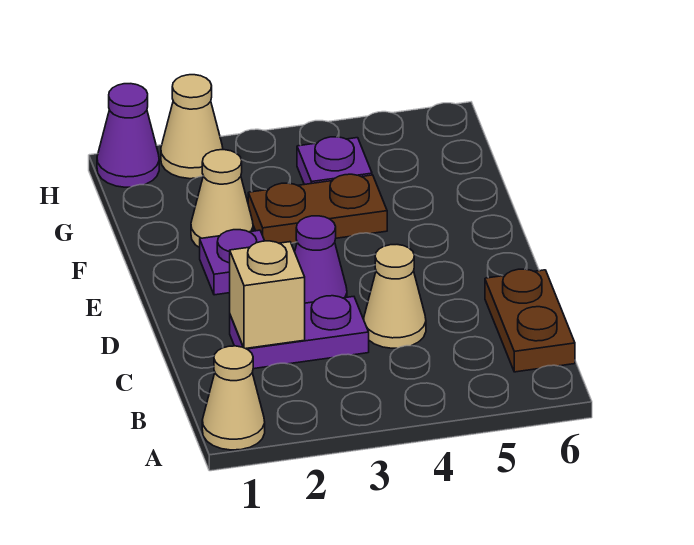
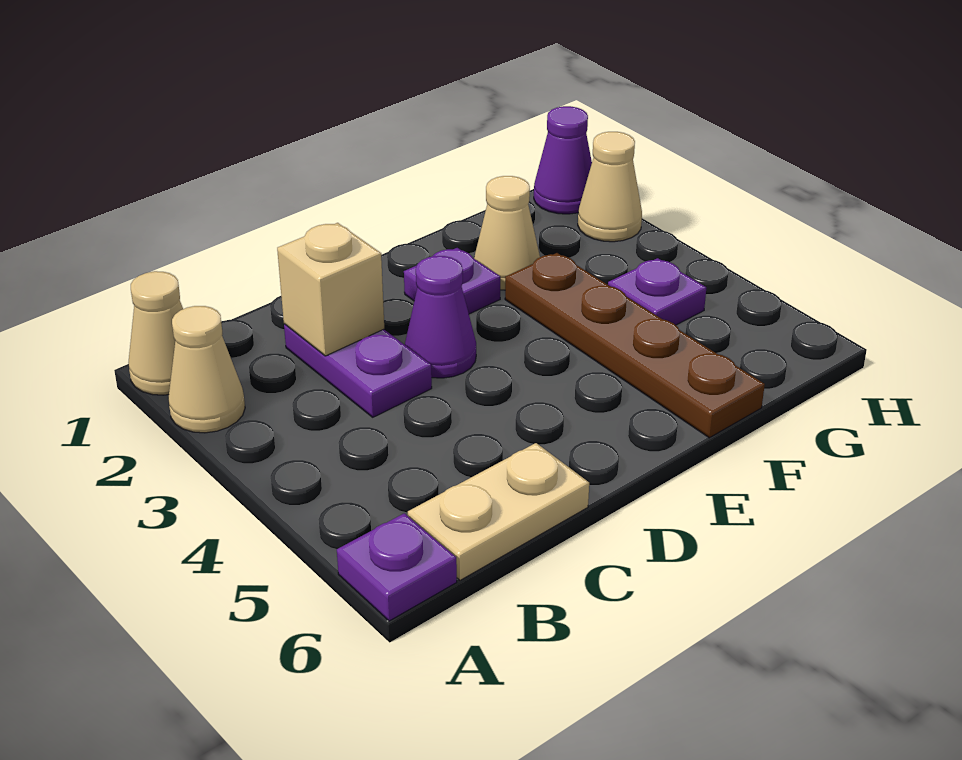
none -> purple 1x1 plate [337,513,457,621]
brown 1x2 plate [485,269,575,372] -> tan 1x2 plate [408,443,589,580]
tan 1x1 cone [364,245,426,348] -> tan 1x1 cone moved to [168,306,245,433]
brown 1x2 plate [248,174,387,243] -> brown 1x4 plate [505,253,765,438]

